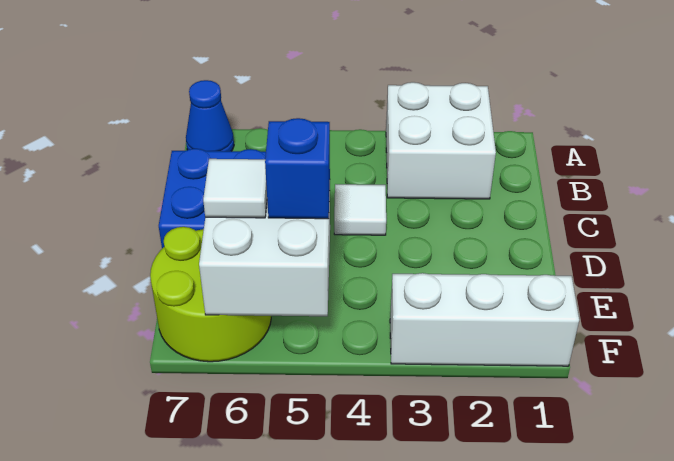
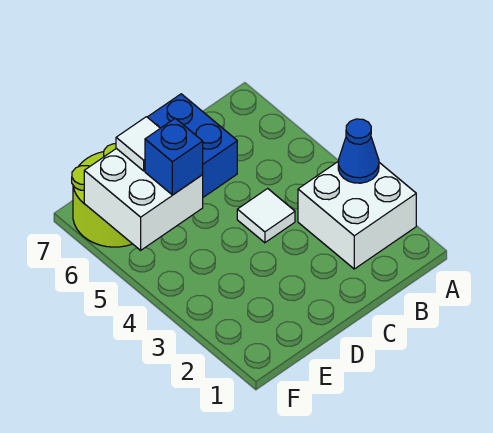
blue 1x1 cone [186,80,234,151] -> blue 1x1 cone moved to [338,119,379,183]
white 1x3 brick [390,273,579,366] -> none

